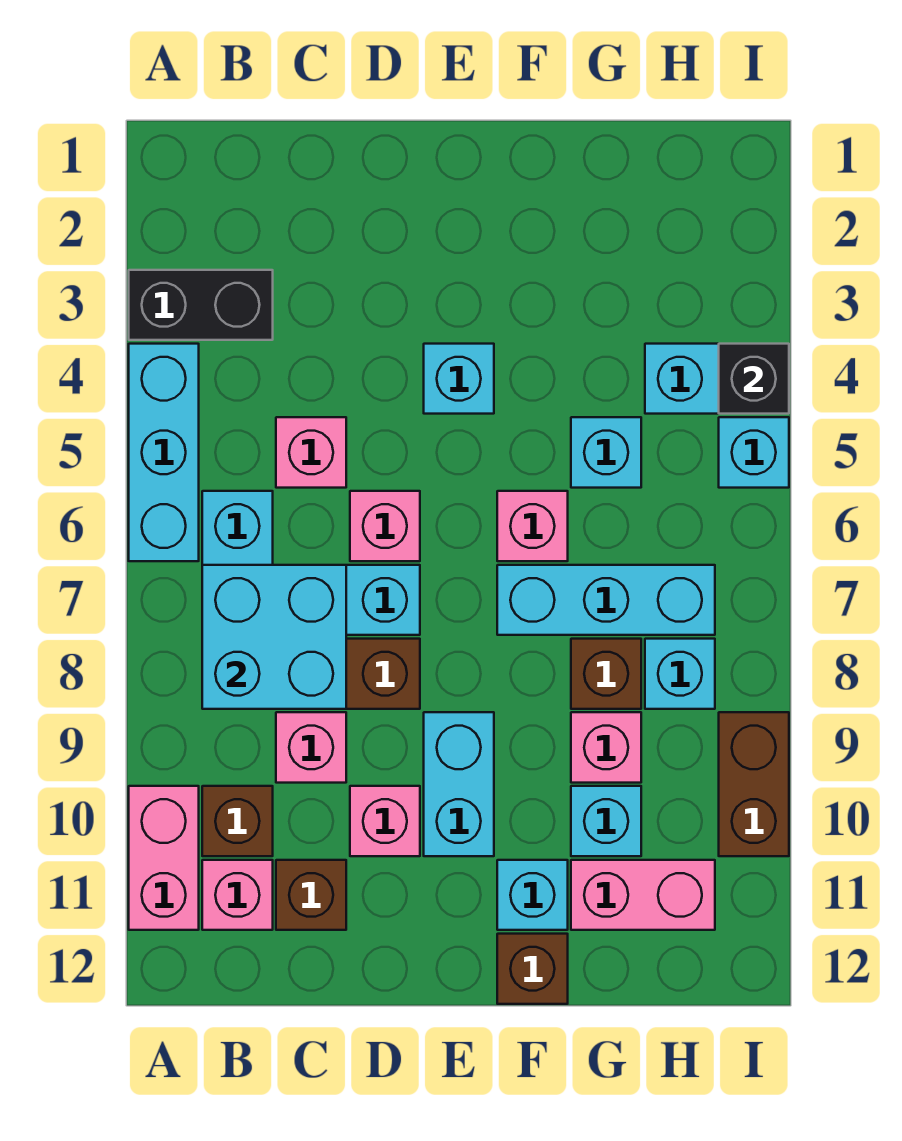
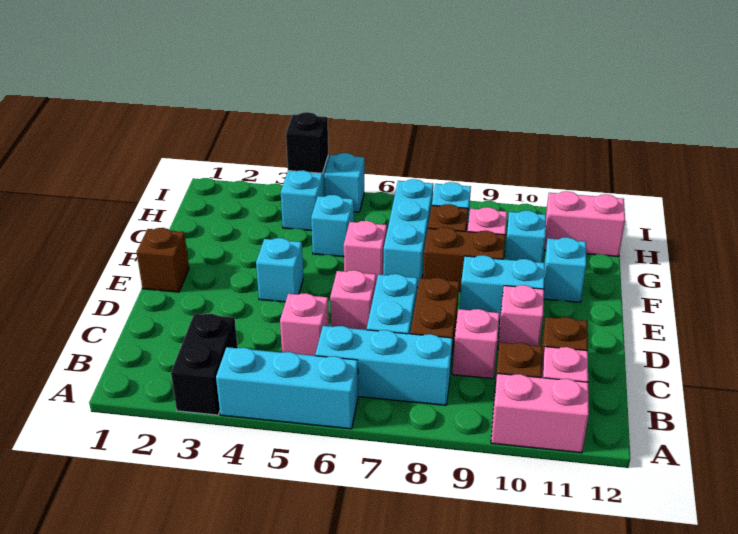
cyan 2x2 brick [202,565,346,709] -> none
brown 1x1 brick [497,934,568,1004] -> brown 1x1 brick moved to [137,228,189,292]
pink 1x2 brick [571,860,715,930] -> pink 1x2 brick turned to [544,191,625,256]
brown 1x2 brick [719,712,789,856] -> brown 1x2 brick moved to [423,227,505,292]

